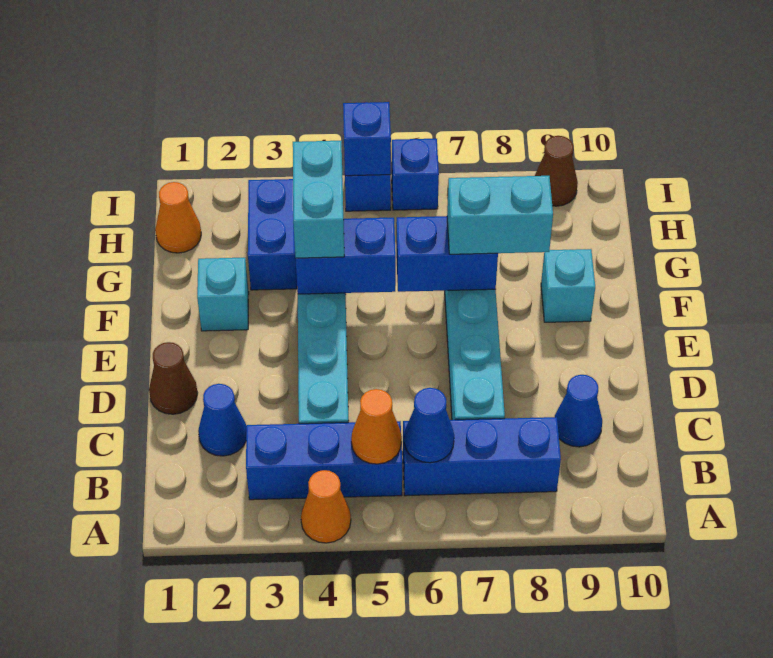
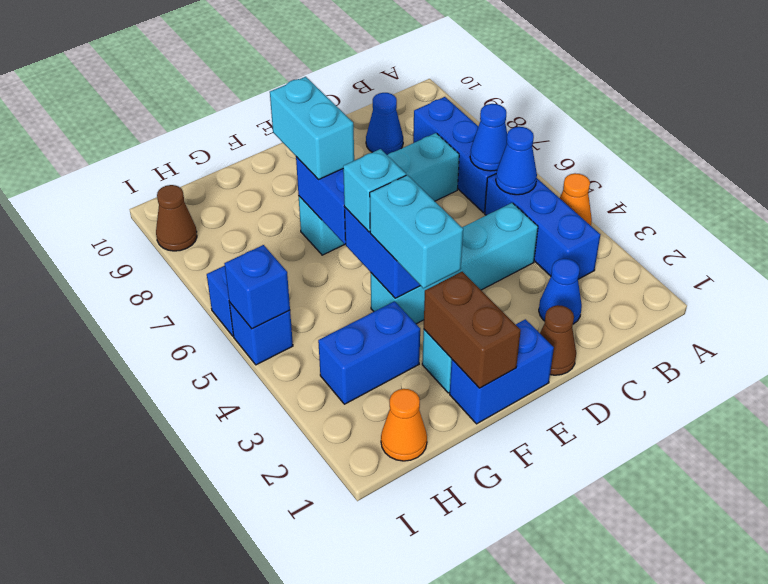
orange 1x1 cone [351,389,402,464] -> blue 1x1 cone [496,127,537,195]
none -> blue 1x2 brick [450,319,554,424]
none -> brown 1x2 brick [424,272,521,388]
cyan 1x2 brick [293,141,344,258] -> cyan 1x2 brick turned to [370,175,463,288]
cyan 1x1 brick [541,249,595,322] -> cyan 1x1 brick moved to [343,149,406,232]

